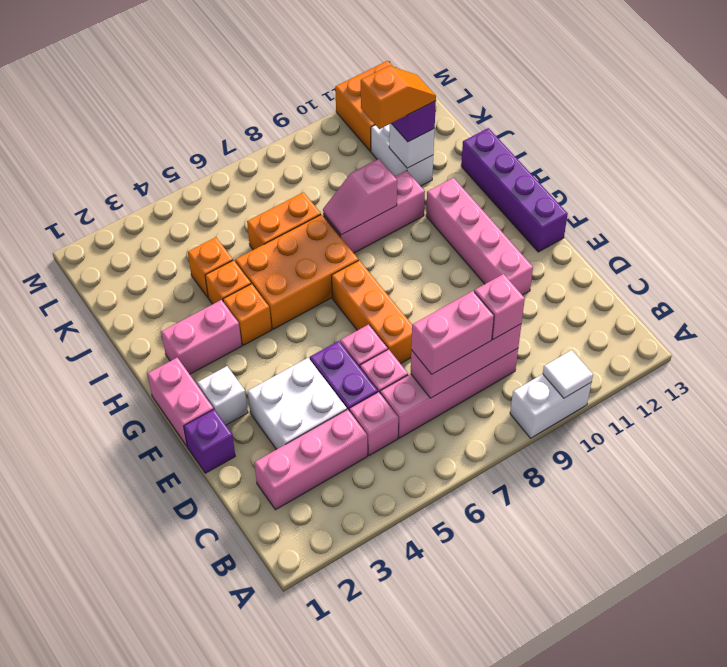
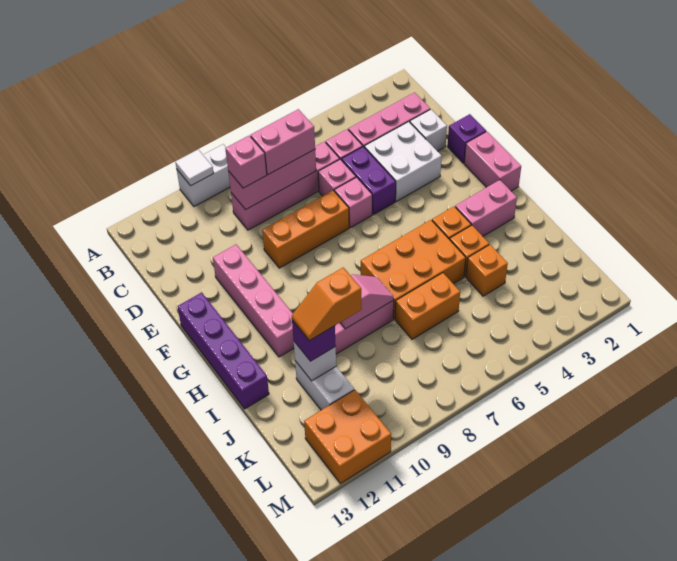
orange 1x3 brick [332,260,412,364] -> orange 1x3 brick turned to [262,191,349,268]
white 1x1 brick [197,366,248,425] -> white 1x1 brick moved to [410,109,447,151]

